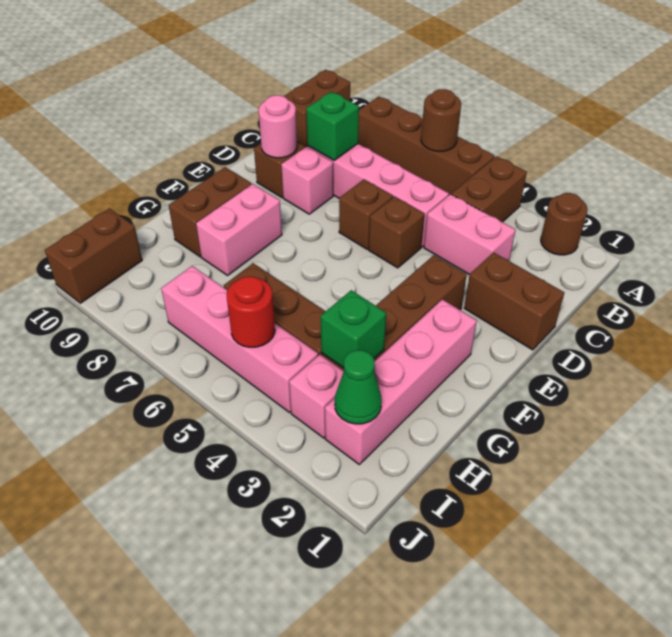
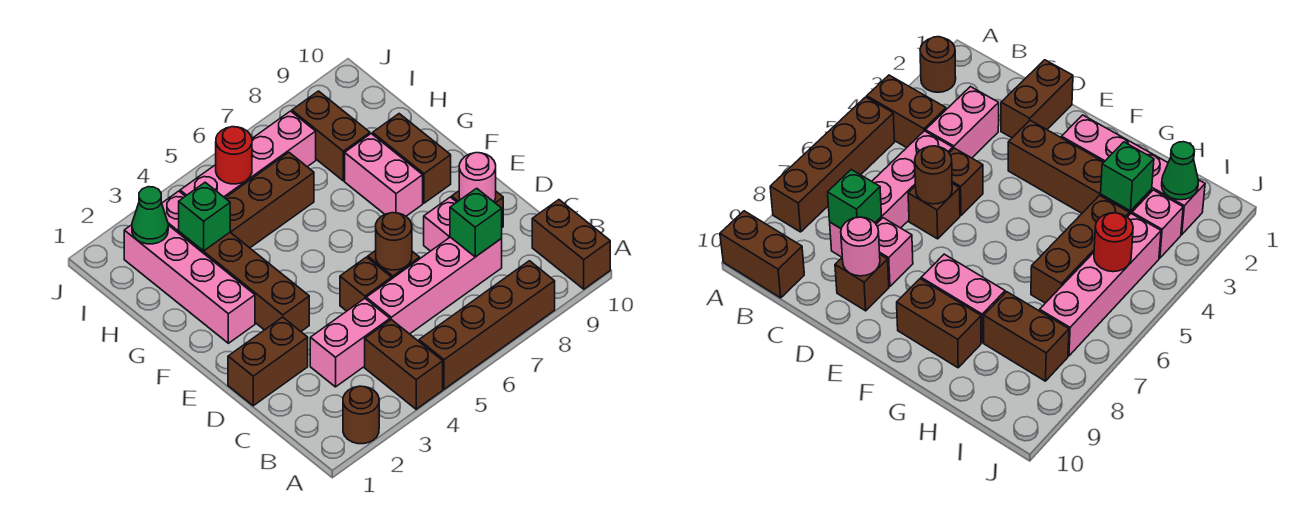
brown 1x1 round brick [421,89,461,151] -> brown 1x1 round brick moved to [376,213,412,270]
brown 1x2 brick [45,208,142,303] -> brown 1x2 brick moved to [292,91,370,181]

